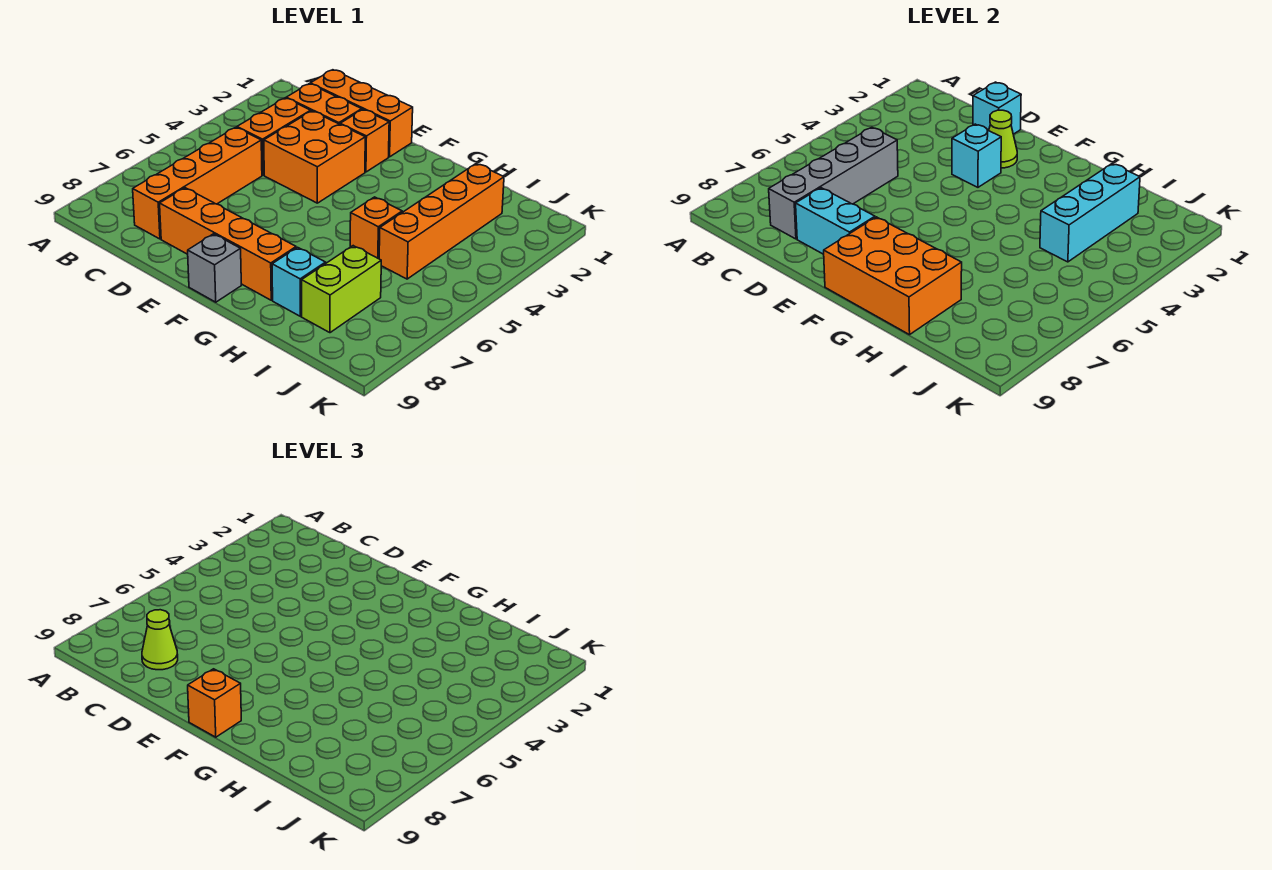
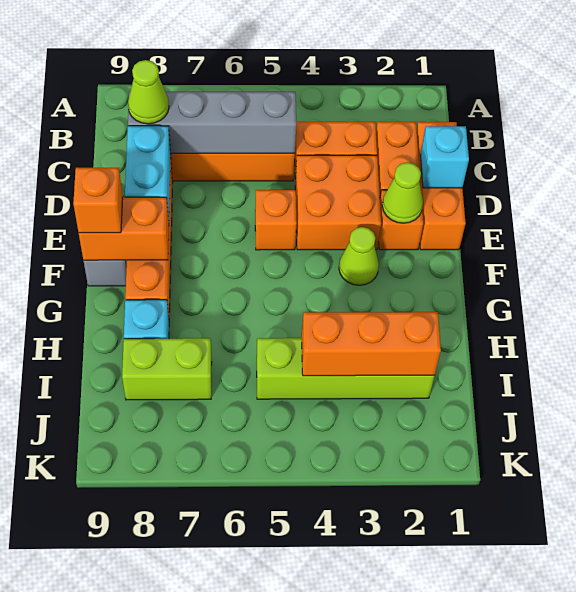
cyan 1x1 brick [952,124,1001,187] -> none
none -> lime 1x1 cone [339,227,379,285]
orange 2x3 brick [824,217,962,335] -> orange 1x2 brick [79,197,169,260]
orange 1x1 brick [350,197,402,259] -> orange 1x1 brick moved to [255,190,297,250]
orange 1x4 brick [379,164,504,279] -> lime 1x4 brick [257,338,435,399]
cyan 1x3 brick [1040,164,1140,262] -> orange 1x3 brick [302,312,441,376]

